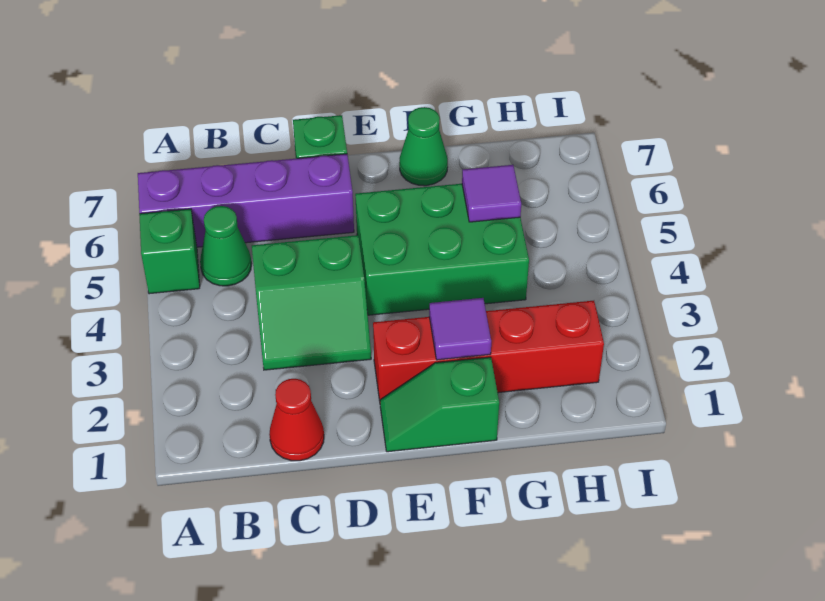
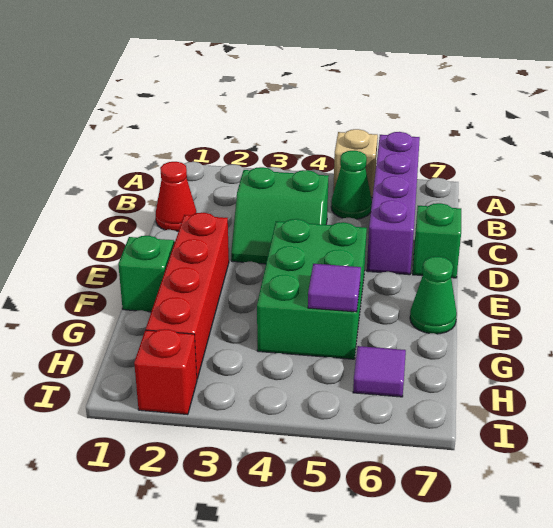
green 1x1 brick [139,209,200,294] -> tan 1x1 brick [333,129,378,198]
green 2x2 slope [252,235,371,370] -> green 2x2 slope turned to [231,167,328,264]
purple 1x1 tile [429,298,491,360] -> purple 1x1 tile moved to [353,346,406,397]
none -> red 1x1 brick [134,329,197,415]

